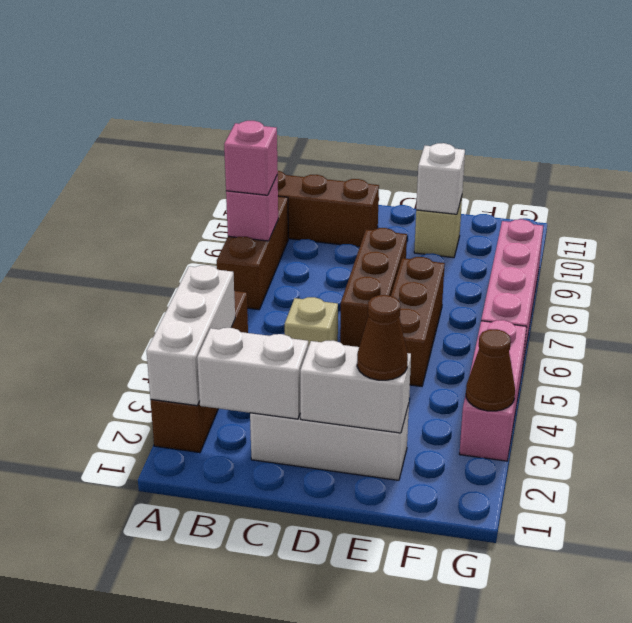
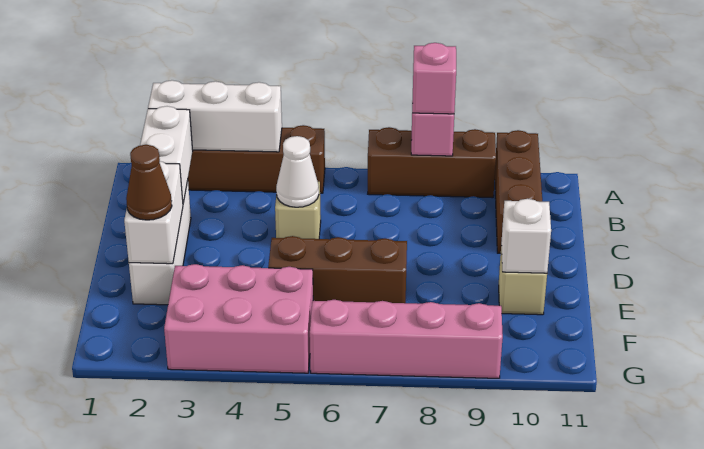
none -> white 1x1 cone [276,136,319,207]
brown 1x3 brick [340,228,407,347] -> none
pink 1x3 brick [460,320,527,461] -> pink 2x3 brick [164,264,313,373]
brown 1x1 cone [466,329,515,411] -> none

